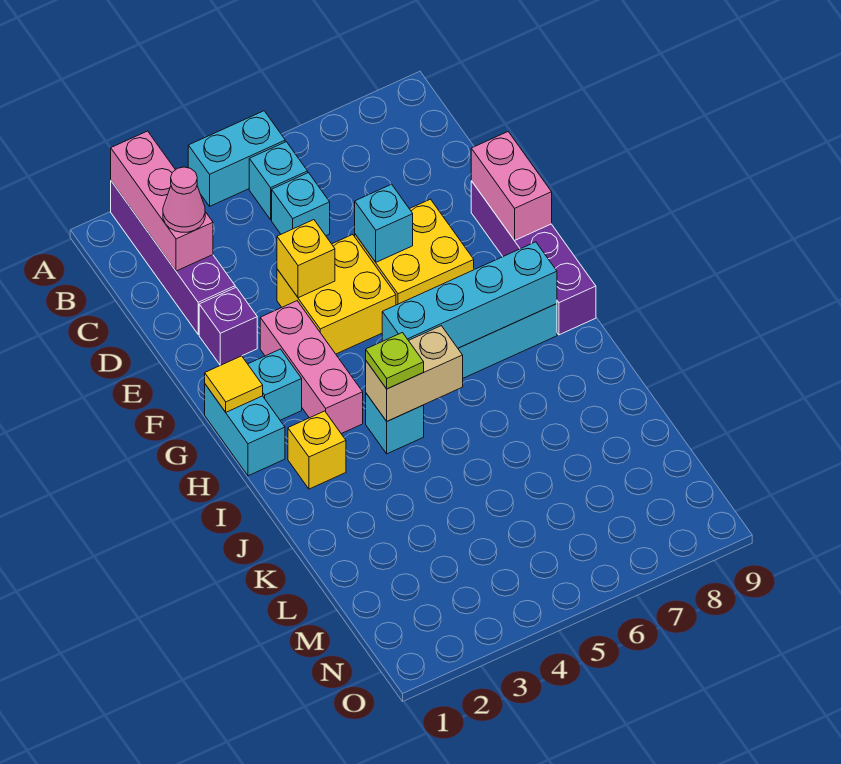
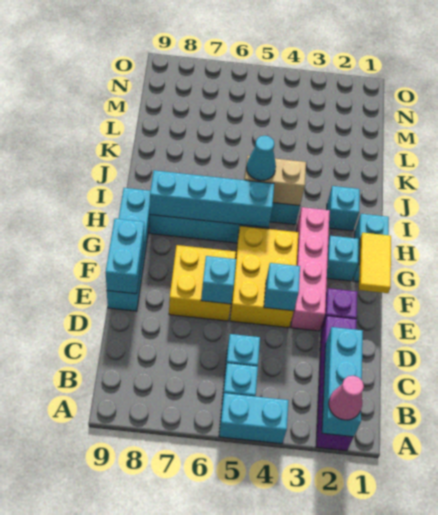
pink 1x3 brick [111,131,213,271] -> cyan 1x3 brick [322,327,363,437]
pink 1x1 cone [163,167,205,232] -> pink 1x1 cone moved to [329,376,364,420]
yellow 2x2 brick [277,235,396,354] -> yellow 2x3 brick [230,226,299,328]
yellow 1x1 brick [277,220,335,298] -> cyan 1x1 brick [264,263,300,311]
purple 1x4 brick [471,181,596,335] -> cyan 1x4 brick [107,188,150,311]
pink 1x2 brick [471,132,552,240] -> cyan 1x2 brick [106,219,144,294]
pink 1x3 brick [260,301,363,434] -> pink 1x4 brick [291,207,330,331]
yellow 1x1 tile [205,356,263,412] -> yellow 1x2 tile [359,233,391,293]
yellow 1x1 brick [288,411,346,489] -> cyan 1x1 brick [327,186,360,231]
lime 1x1 plate [366,333,424,389] -> none
none -> cyan 1x1 cone [246,136,276,181]

